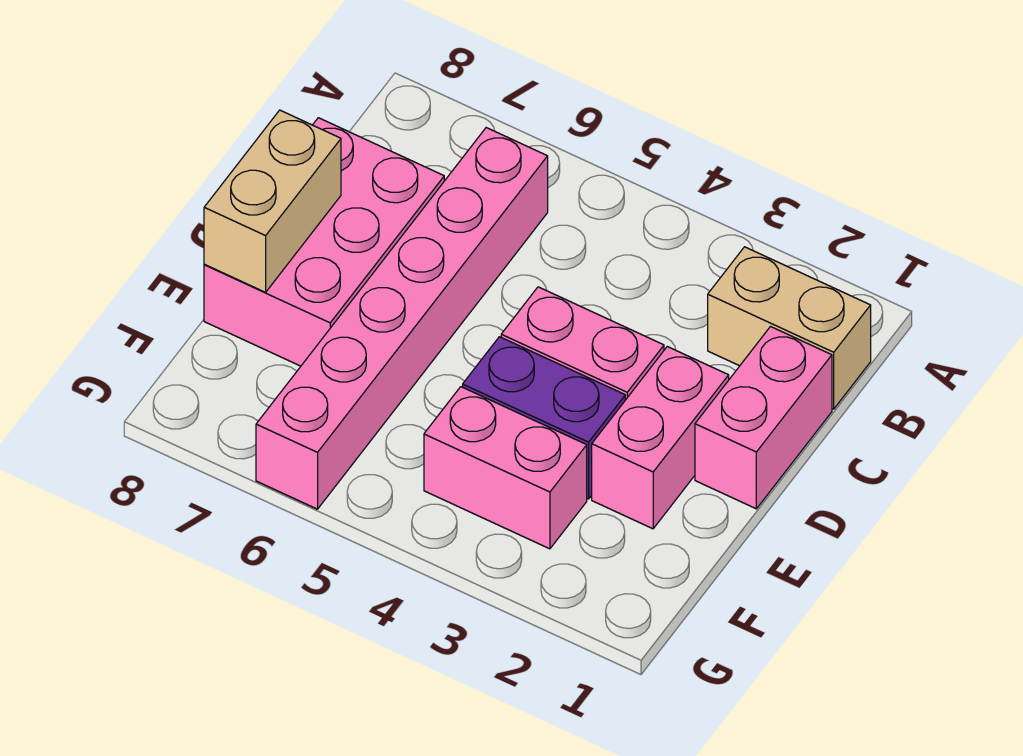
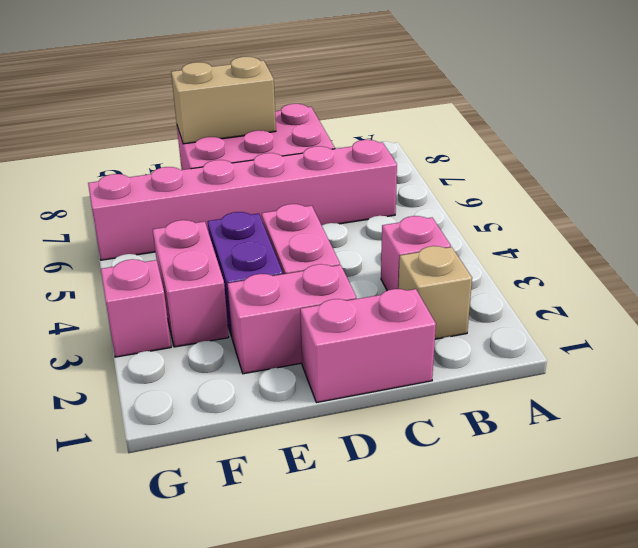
tan 1x2 brick [708,247,871,409] -> tan 1x1 brick [398,246,472,339]
none -> pink 1x1 brick [381,216,451,291]
none -> pink 1x1 brick [101,259,171,357]

